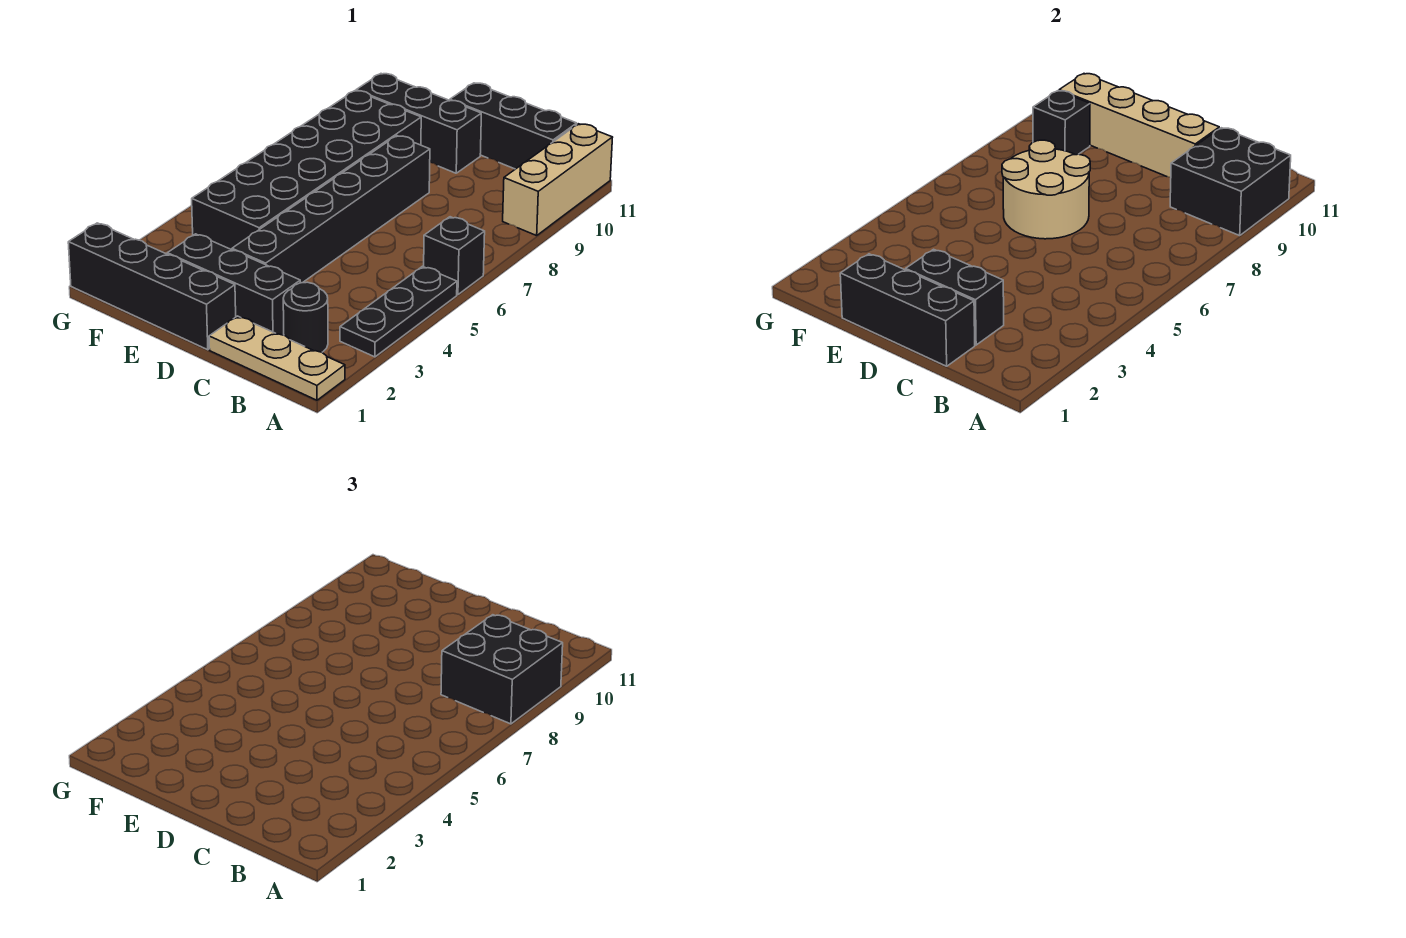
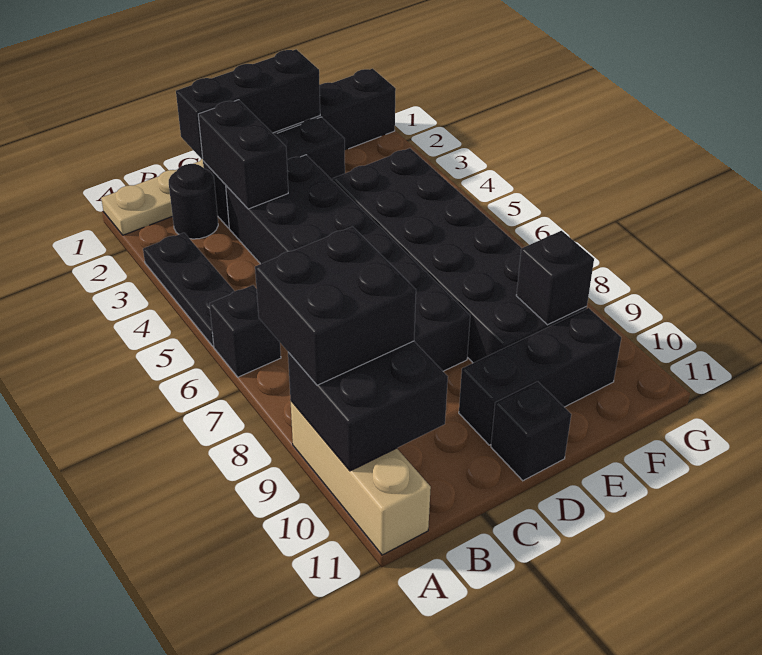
black 1x3 brick [450,83,577,169] -> black 1x1 brick [491,381,571,481]
black 1x2 brick [906,249,1004,345] -> black 1x2 brick turned to [198,100,288,209]
tan 1x4 brick [1059,74,1219,177] -> none
black 1x6 brick [232,136,430,283] -> black 2x6 brick [226,155,470,371]
tan 2x2 round brick [1002,140,1090,239] -> none

